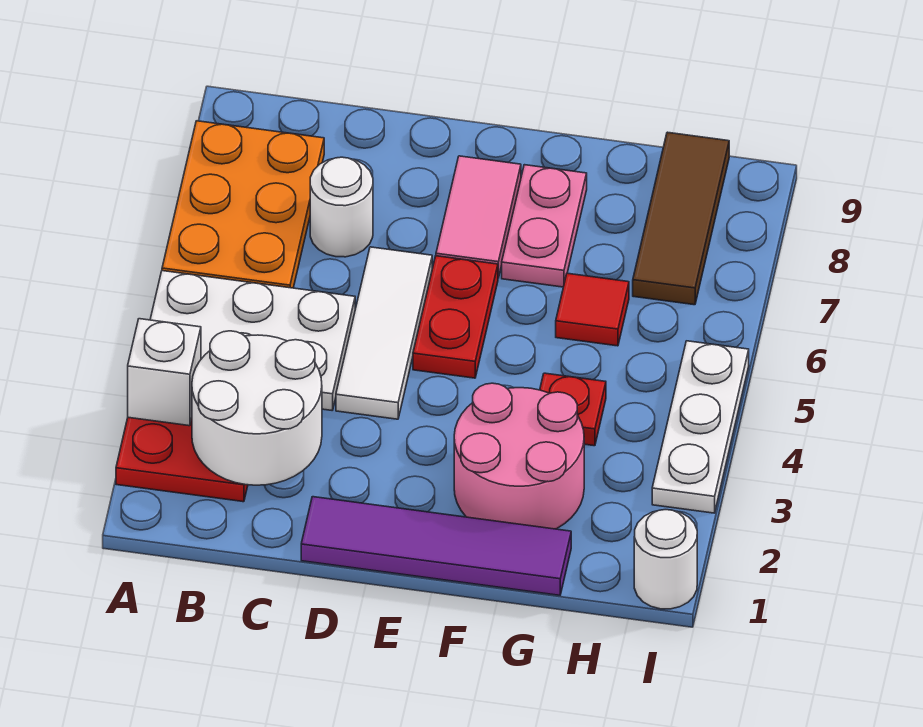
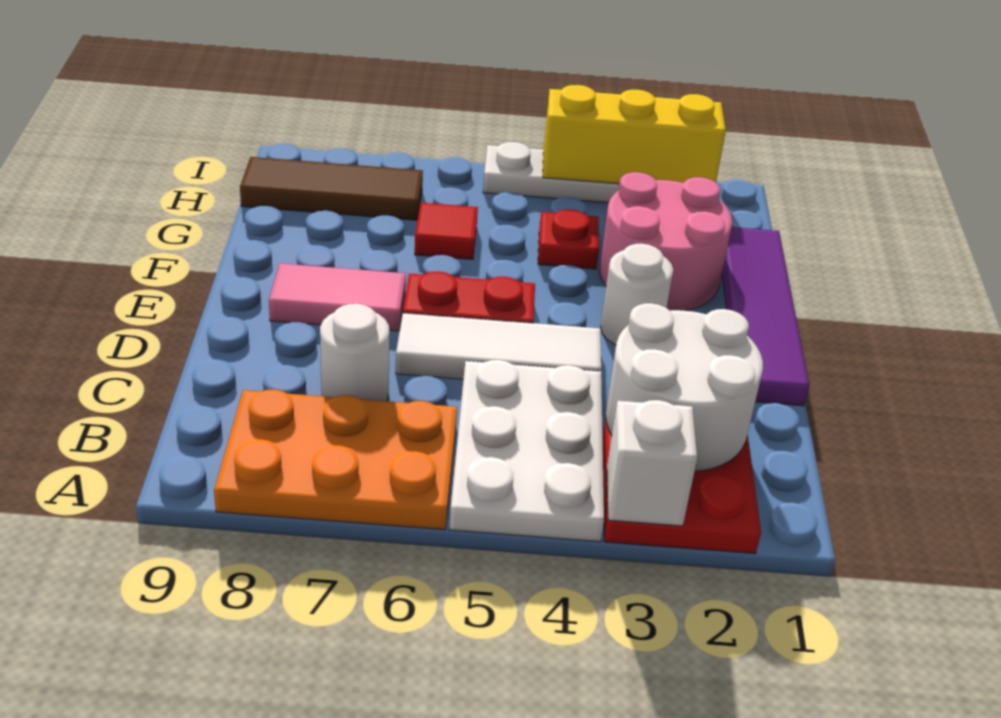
pink 1x2 plate [502,165,587,287] -> none
white 1x1 round brick [634,510,697,609] -> white 1x1 round brick moved to [601,244,673,345]
none -> yellow 1x3 brick [543,85,726,184]

